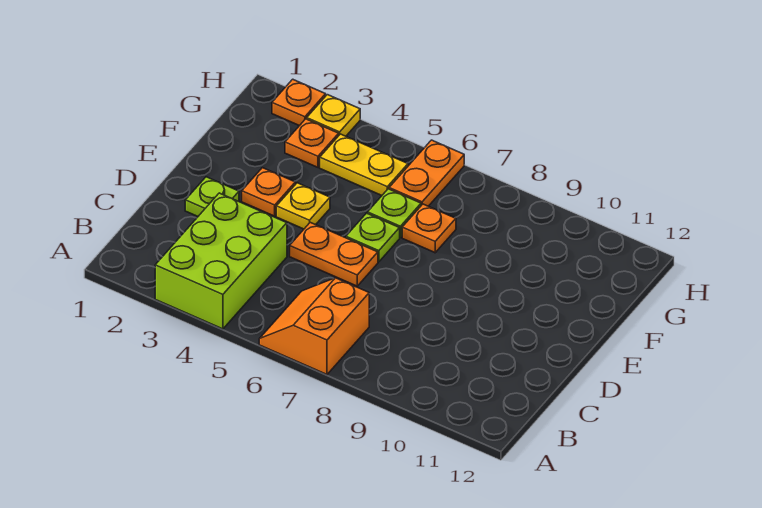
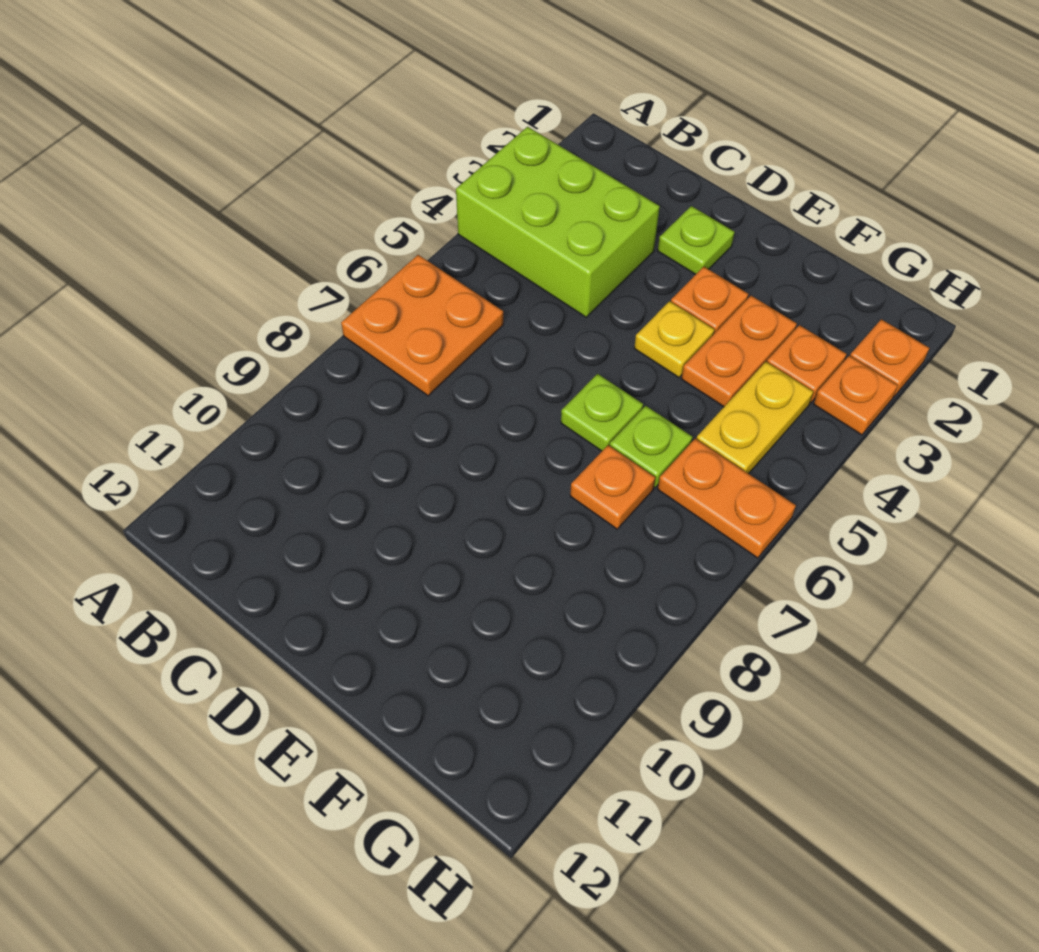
orange 2x2 slope [259,278,369,375] -> orange 2x2 plate [341,255,503,396]
orange 1x2 plate [290,222,378,286] -> orange 1x2 plate moved to [681,296,797,407]
yellow 1x1 plate [307,95,360,136] -> orange 1x1 plate [814,356,898,435]

